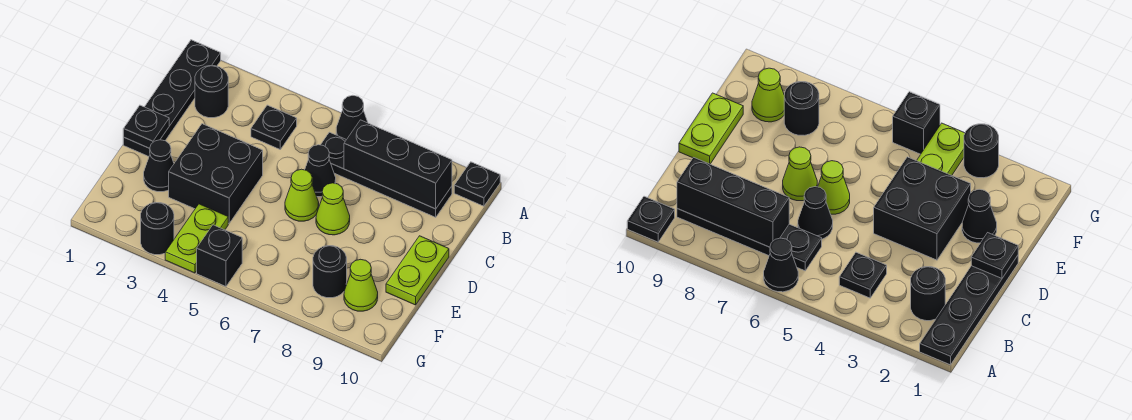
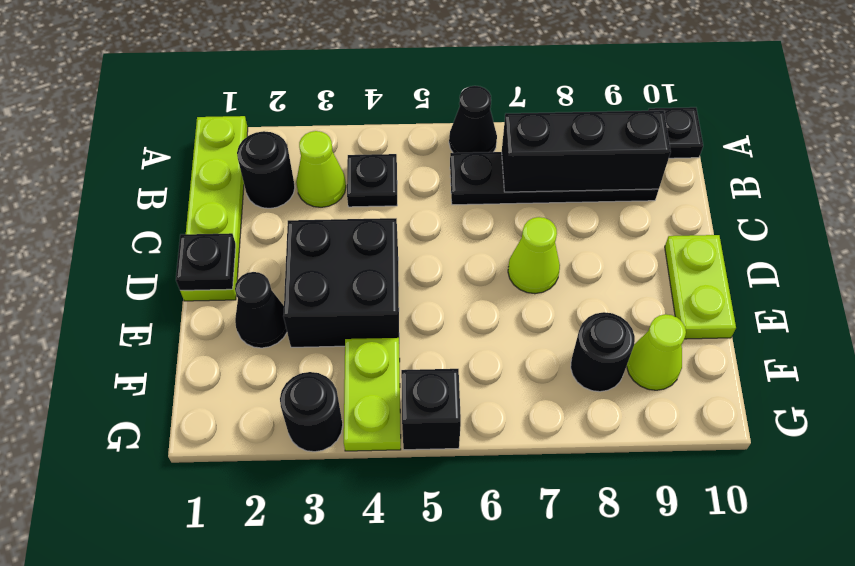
black 1x4 plate [123,40,221,156] -> lime 1x4 plate [180,116,248,301]
black 1x1 cone [305,145,336,197] -> none
lime 1x1 cone [285,169,319,221] -> lime 1x1 cone moved to [296,131,346,207]

